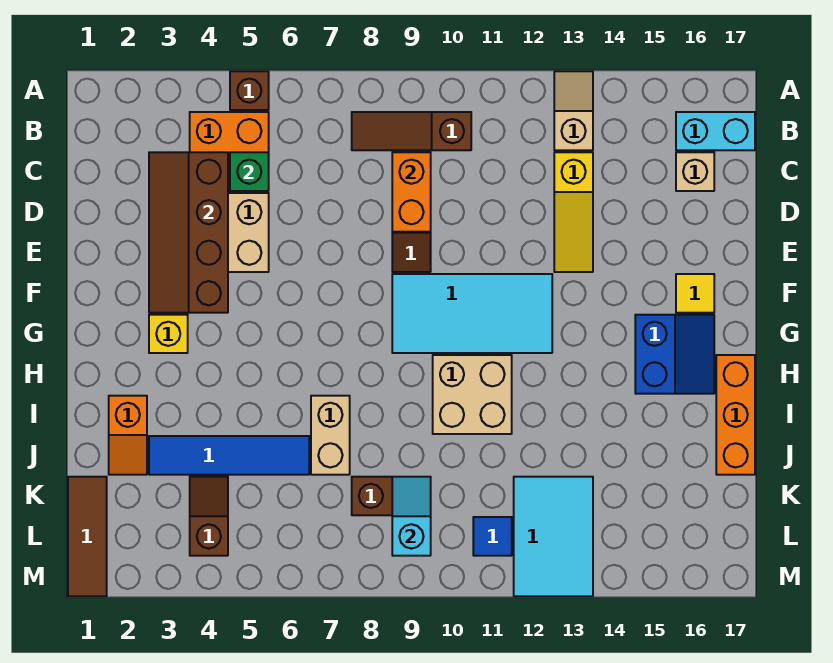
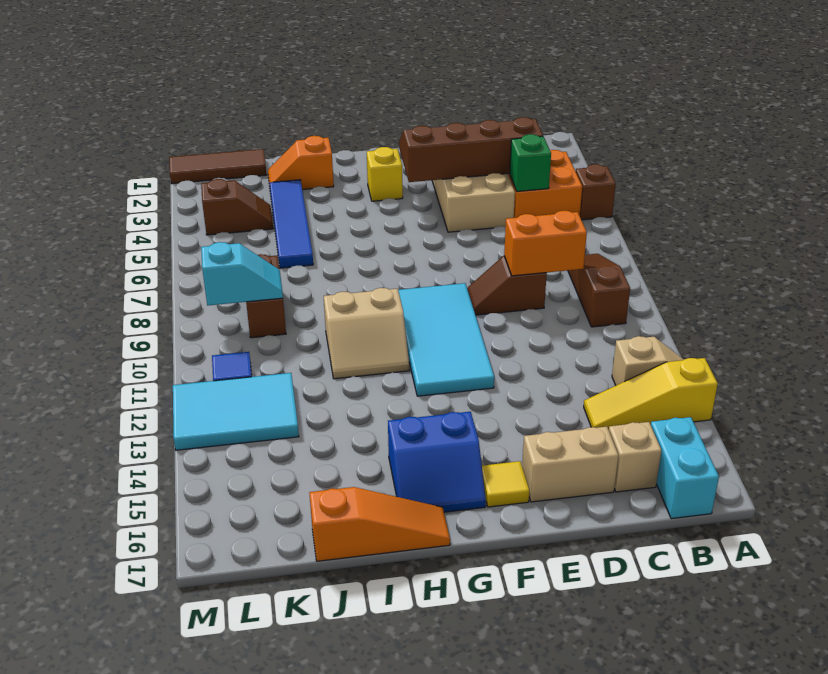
yellow 1x3 slope [554,152,593,272] -> yellow 1x3 slope moved to [584,358,718,430]
tan 2x2 brick [433,355,512,434] -> tan 2x2 slope [324,288,409,379]
orange 1x3 brick [716,355,755,475] -> orange 1x3 slope [309,487,450,561]
tan 1x2 brick [311,396,350,475] -> tan 1x2 brick moved to [522,427,618,502]

